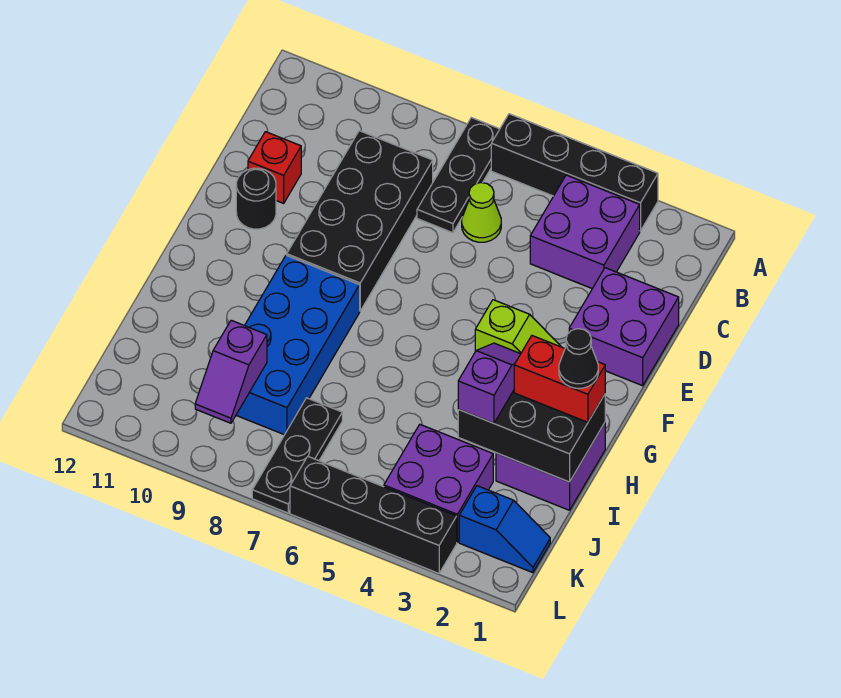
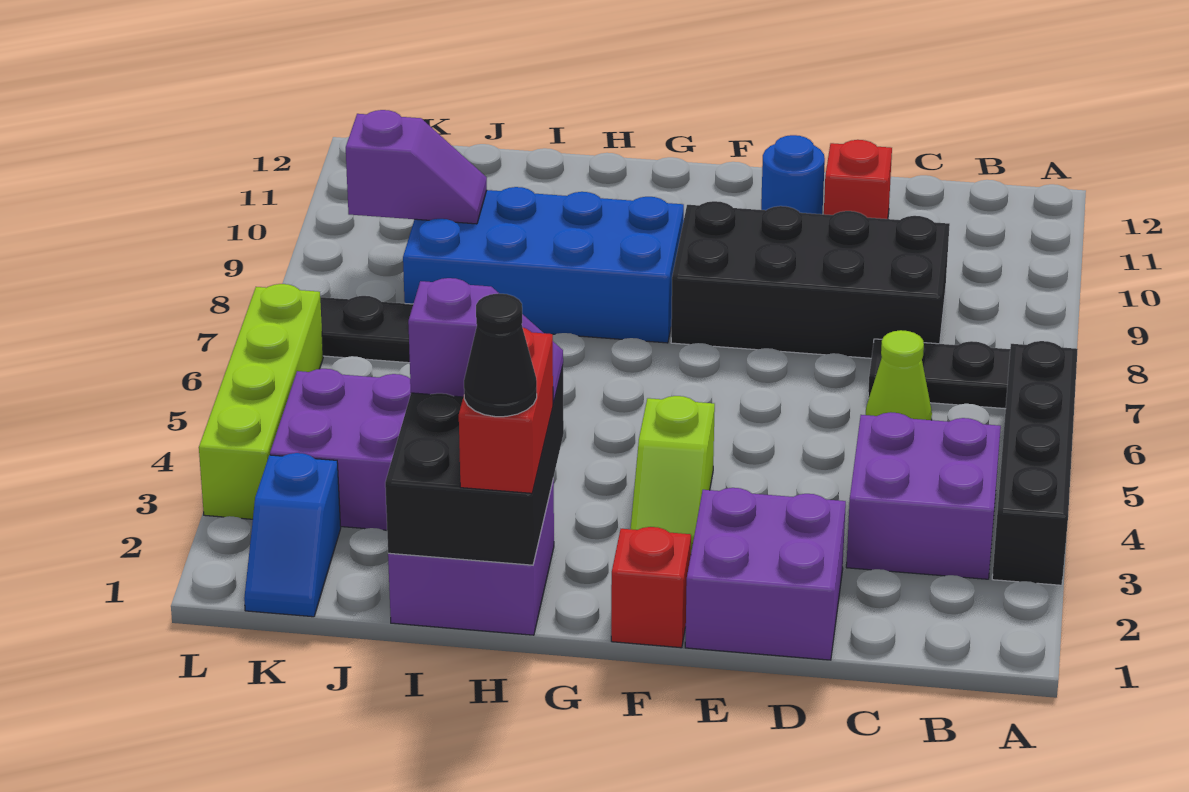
black 1x1 round brick [236,168,276,229] -> blue 1x1 round brick [761,135,825,214]
none -> red 1x1 brick [611,527,691,648]
purple 1x2 slope [195,320,267,423] -> purple 1x2 slope turned to [346,110,487,224]
black 1x4 brick [290,457,457,573] -> lime 1x4 brick [199,284,323,519]

